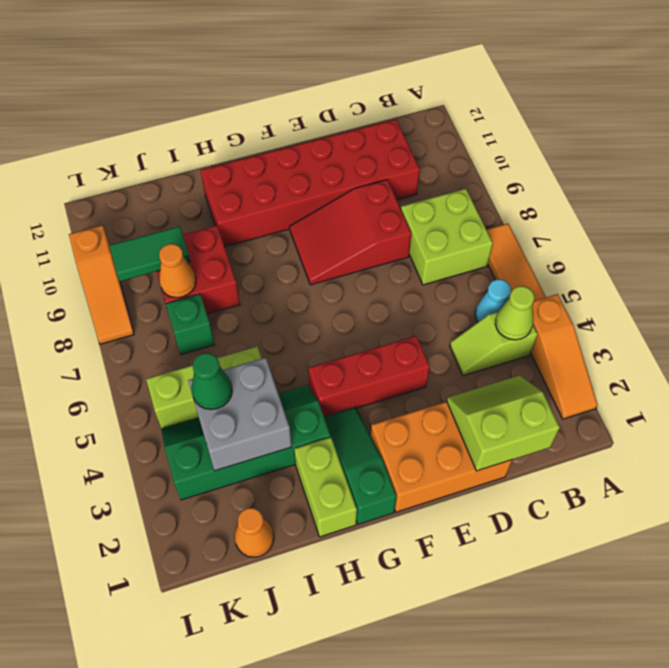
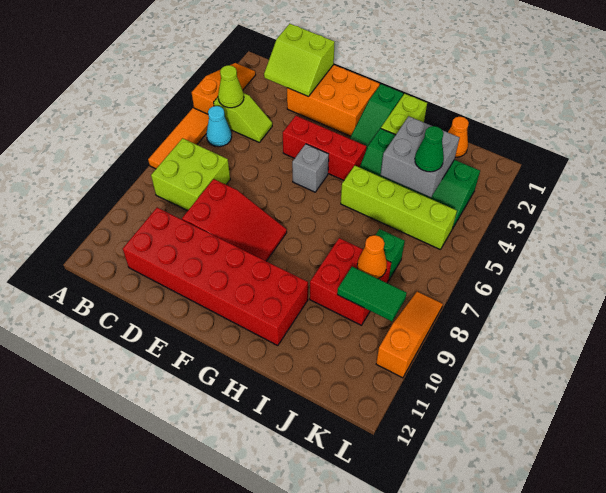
none -> grey 1x1 brick [292,144,329,192]
lime 1x3 brick [146,346,262,428] -> lime 1x4 brick [341,166,457,250]

